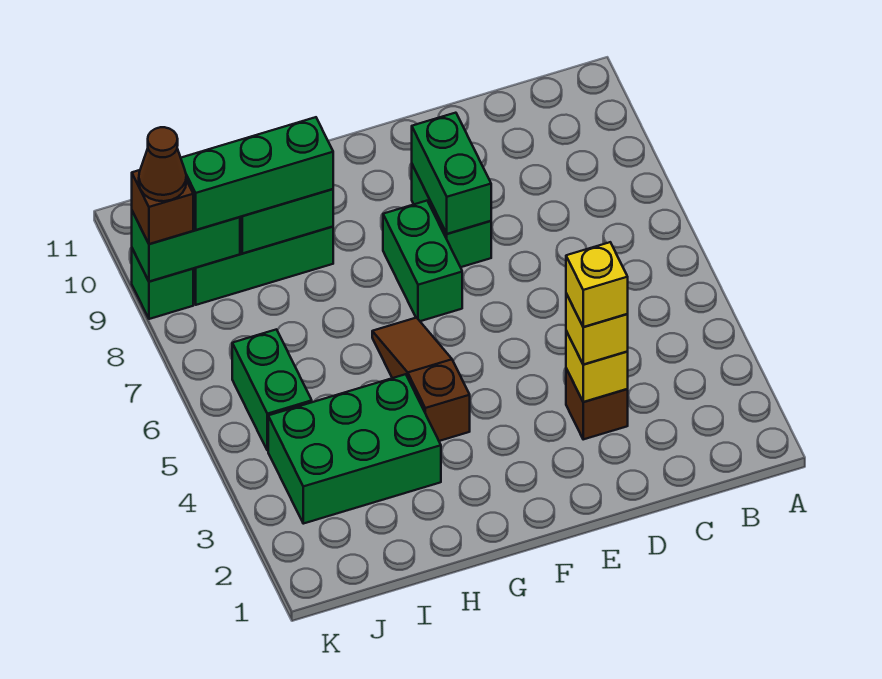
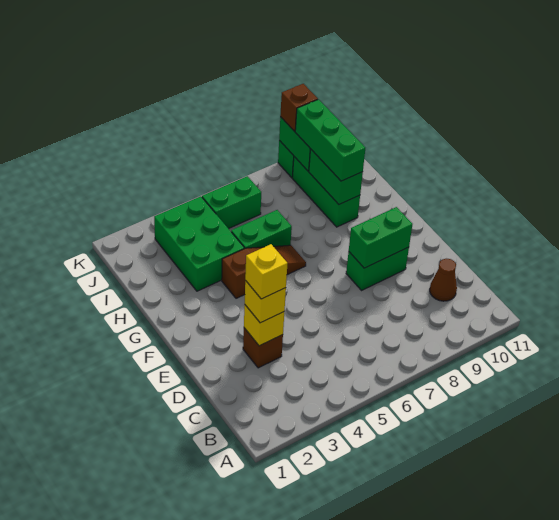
green 1x2 brick [383,201,462,321] -> green 1x2 brick moved to [231,210,292,249]
brown 1x1 cone [139,127,186,201] -> brown 1x1 cone moved to [430,259,457,301]

